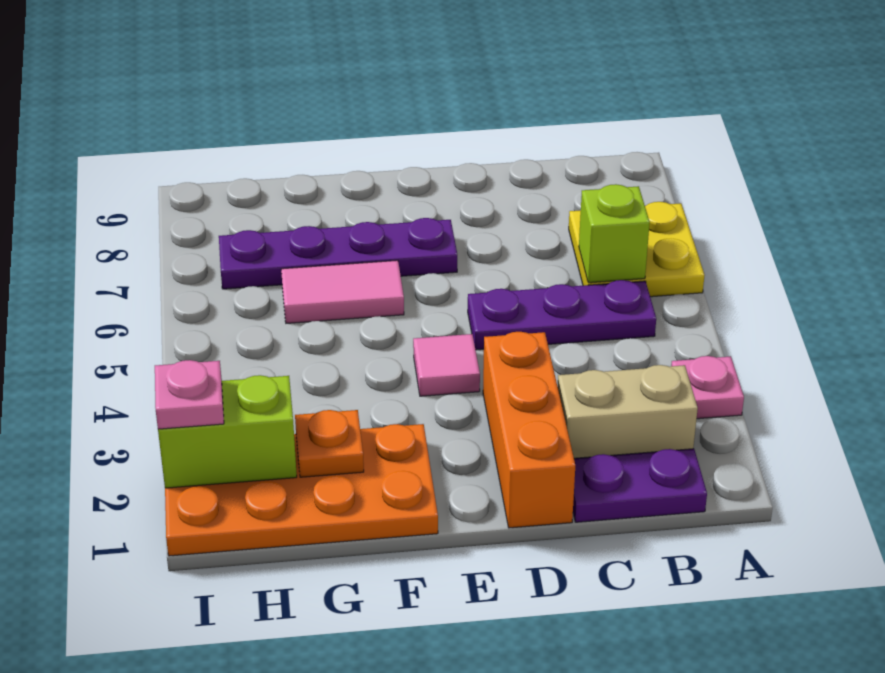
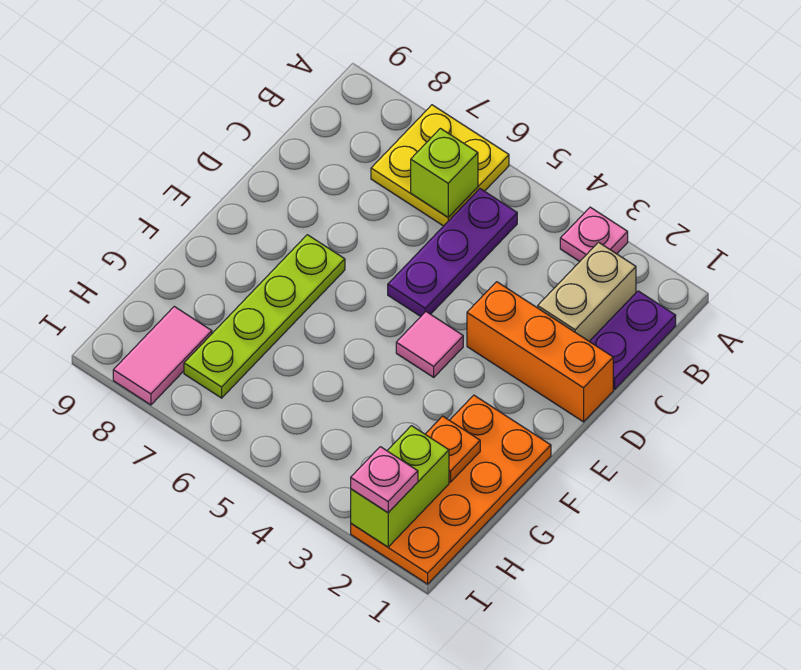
purple 1x4 plate [219,218,457,289] -> lime 1x4 plate [184,235,345,398]
pink 1x2 tile [281,260,404,323] -> pink 1x2 tile moved to [113,306,212,405]

